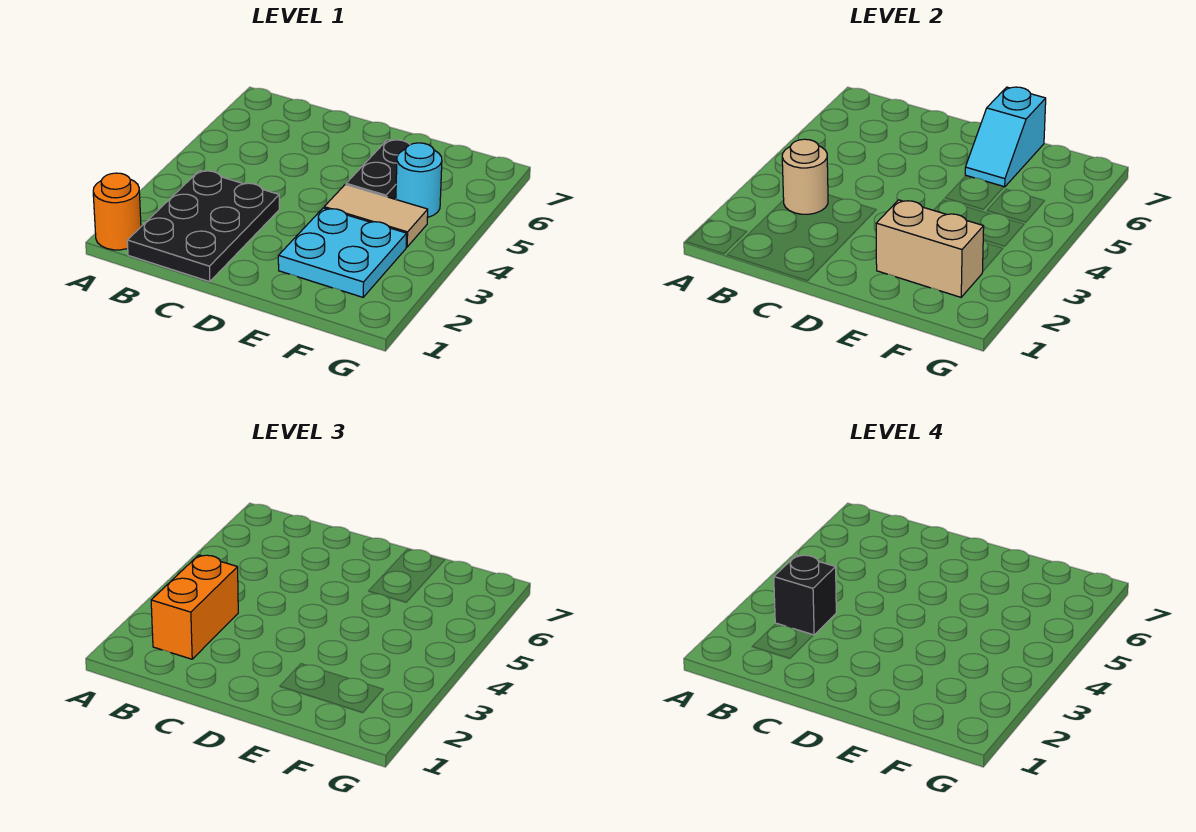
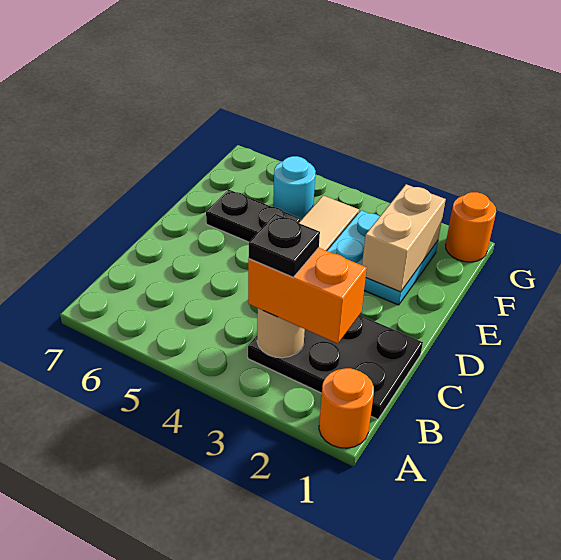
black 1x1 brick [774,555,836,635] -> black 1x1 plate [248,214,320,277]
cyan 1x2 slope [965,87,1046,187] -> none
none -> orange 1x1 round brick [446,192,496,262]

